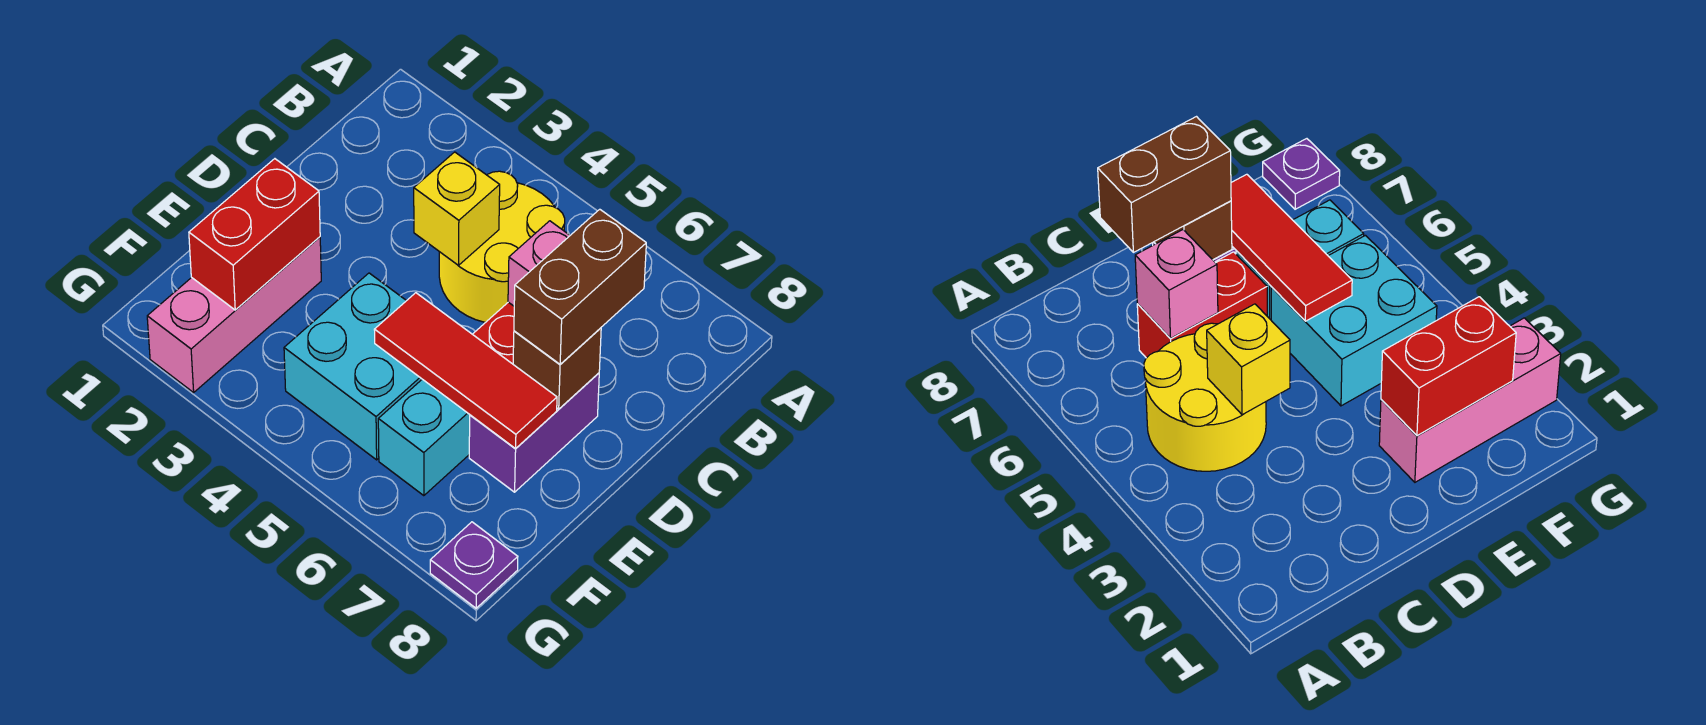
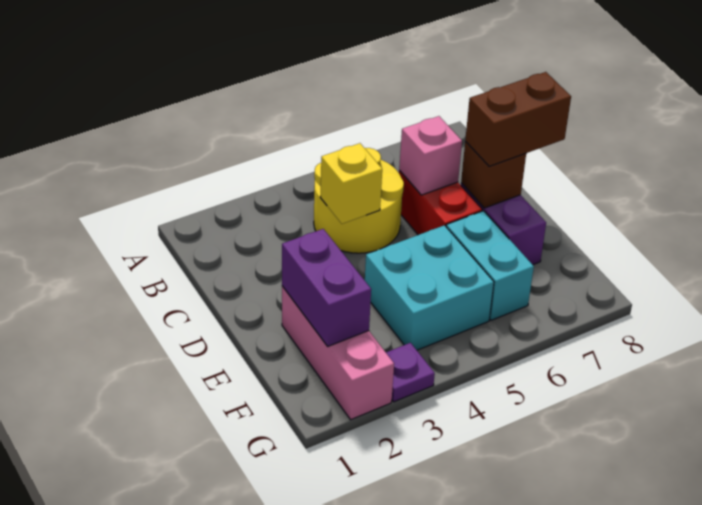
brown 1x2 brick [514,209,646,364] -> brown 1x2 brick turned to [465,72,571,166]
red 1x2 brick [189,159,320,310] -> purple 1x2 brick [282,229,371,346]
red 1x3 tile [374,293,557,449] -> none
purple 1x1 plate [430,522,518,608] -> purple 1x1 plate moved to [386,343,435,402]

